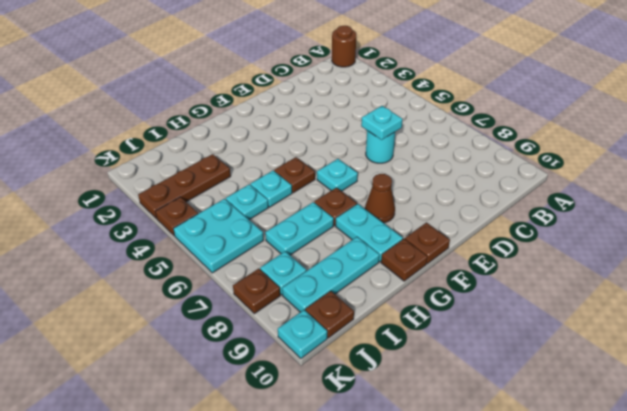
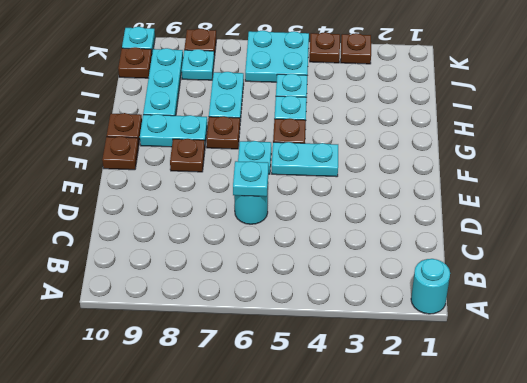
brown 1x1 round brick [332,26,356,67] -> cyan 1x1 round brick [411,259,450,314]
none -> cyan 1x2 plate [272,142,338,177]
brown 1x1 cone [365,174,395,223] -> brown 1x1 plate [170,139,205,172]
brown 1x3 plate [138,154,231,219] -> brown 1x1 plate [341,33,371,64]

